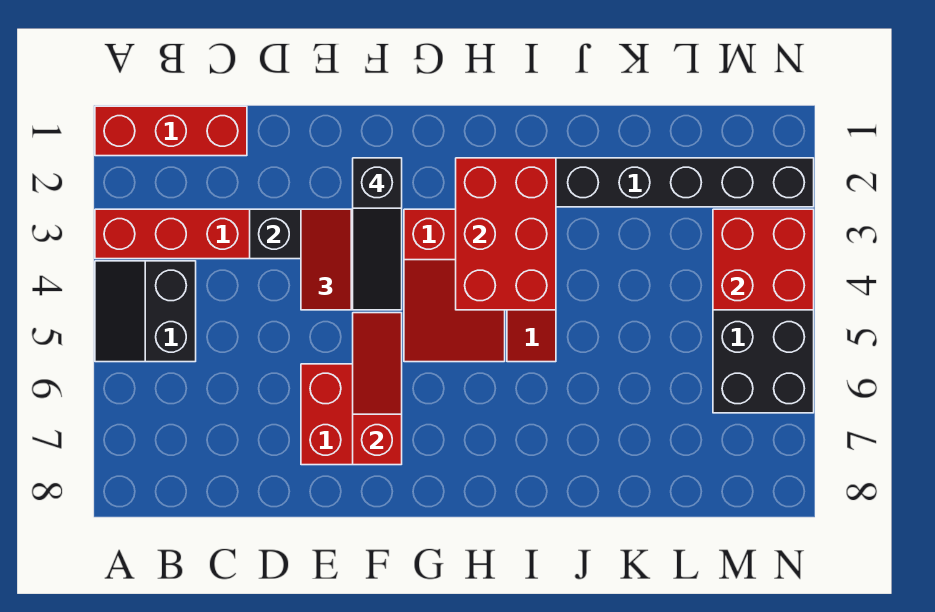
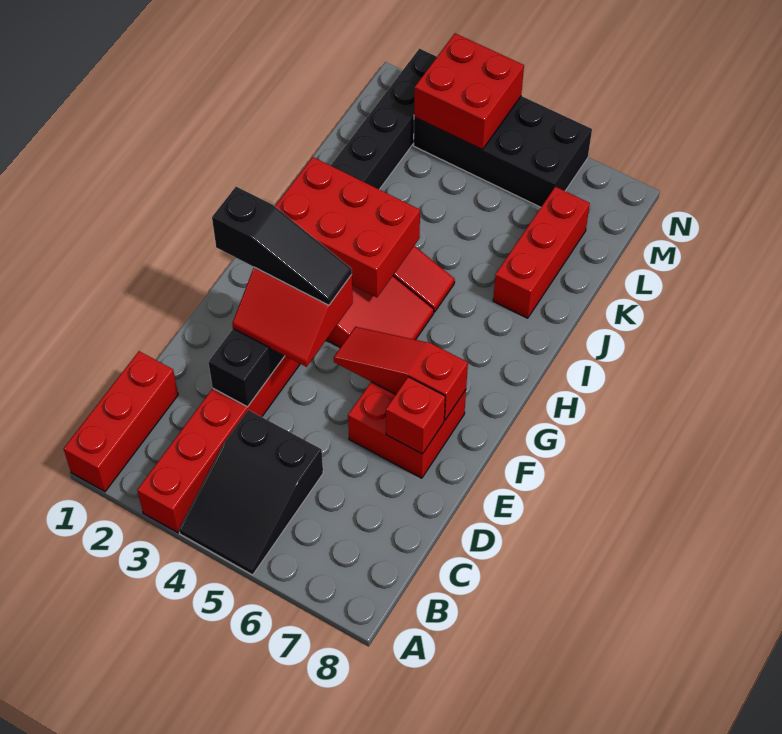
black 2x2 slope [95,261,196,362] -> black 2x3 slope [179,410,323,575]
none -> red 1x1 brick [386,377,445,454]
none -> red 1x3 brick [493,187,590,318]

